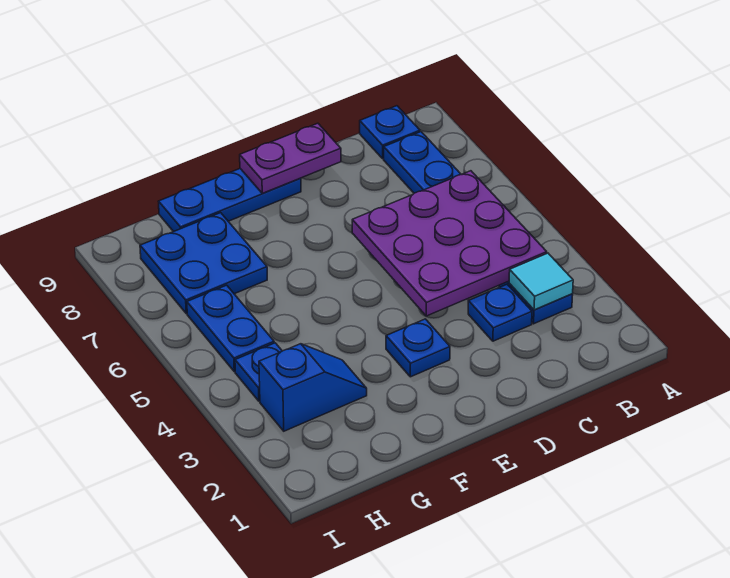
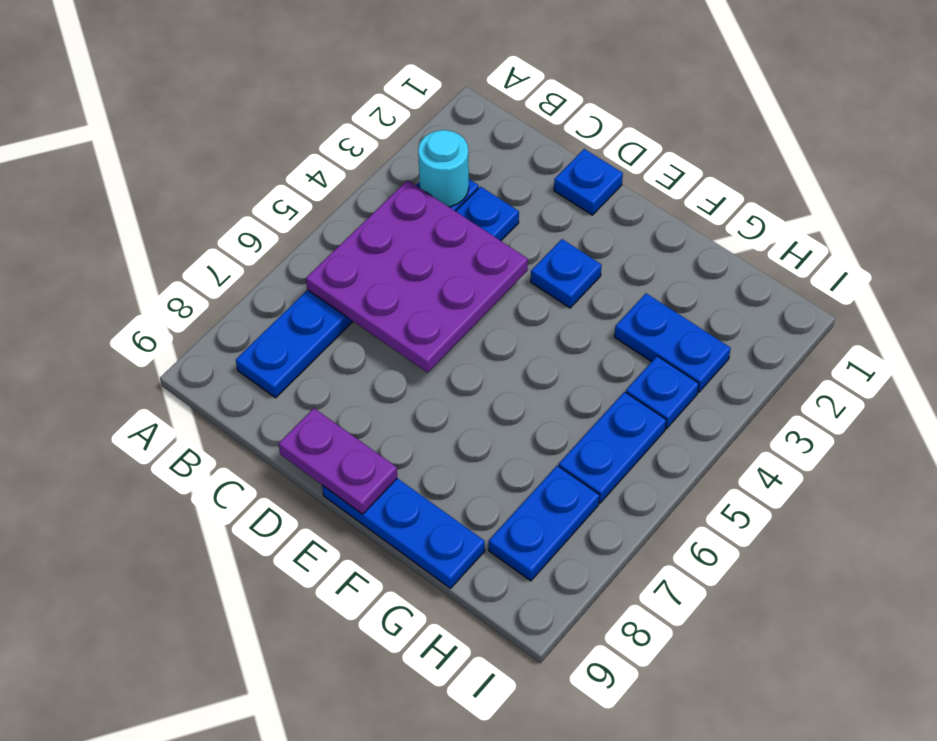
cyan 1x1 tile [509,253,573,310] -> cyan 1x1 round brick [418,130,469,207]
blue 1x1 plate [360,106,420,158] -> blue 1x1 plate moved to [554,149,623,215]
blue 1x2 slope [259,344,367,431] -> blue 1x2 plate [614,293,731,393]
blue 2x2 plate [140,213,267,313] -> blue 1x2 plate [489,466,599,581]

